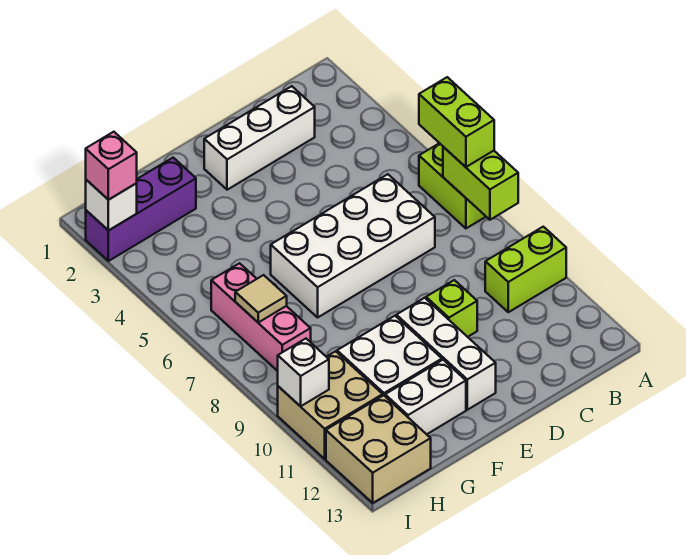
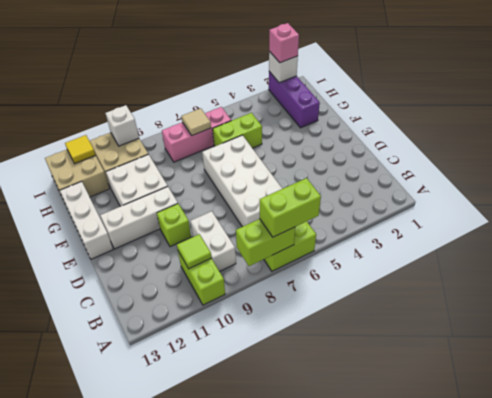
none -> lime 1x1 tile [177,234,211,269]
white 1x3 brick [204,86,315,190] -> white 1x3 brick moved to [60,181,113,259]
white 1x2 brick [385,360,466,434] -> white 1x2 brick moved to [190,211,236,271]
none -> lime 1x2 brick [213,113,262,148]
none -> yellow 1x1 tile [65,135,96,164]

